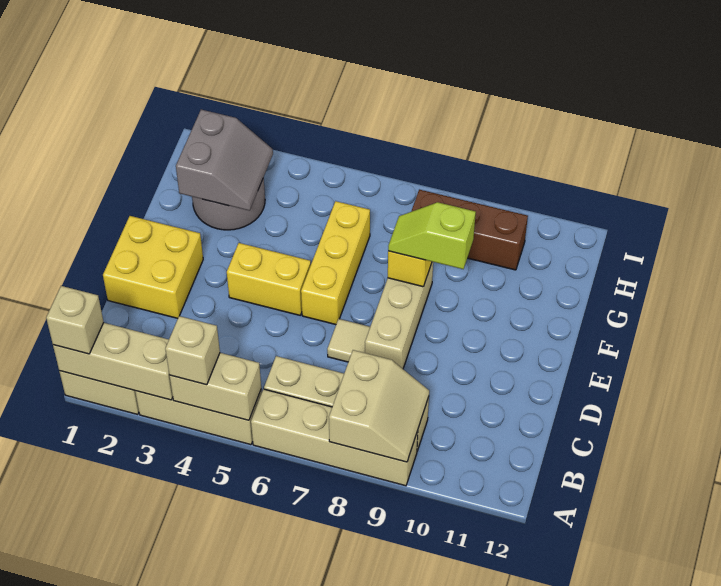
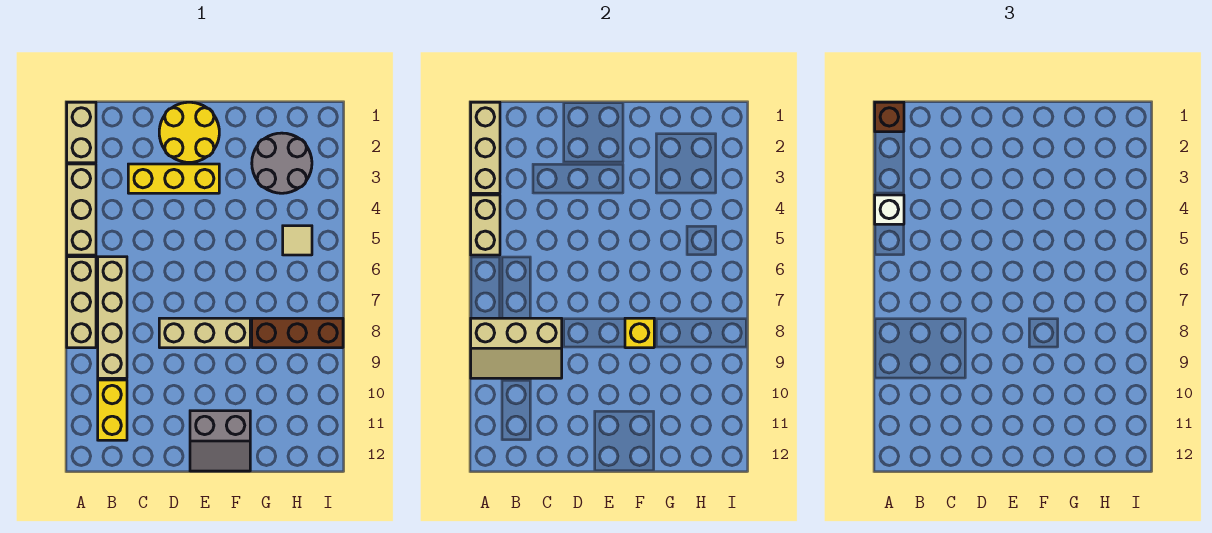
tan 1x1 brick [46,286,104,354] -> brown 1x1 brick [875,102,904,132]
tan 1x1 brick [165,316,220,385] -> white 1x1 brick [875,195,904,224]
tan 1x4 brick [251,389,418,486] -> tan 1x3 brick [67,257,96,348]
tan 2x2 slope [329,350,429,462] -> tan 2x3 slope [471,318,562,378]
yellow 2x2 brick [103,216,203,318] -> yellow 2x2 round brick [159,102,219,162]
tan 1x1 tile [327,319,370,362] -> tan 1x1 tile moved to [283,226,312,255]
yellow 1x2 brick [227,243,311,315] -> yellow 1x2 brick moved to [98,380,127,440]
yellow 1x3 brick [301,201,370,325] -> yellow 1x3 brick moved to [128,164,219,193]
lime 1x2 slope [388,202,476,269] -> none
grey 2x2 slope [176,110,273,211] -> grey 2x2 slope moved to [190,411,250,471]
brown 1x3 brick [411,190,528,270] -> brown 1x3 brick turned to [252,318,343,348]

